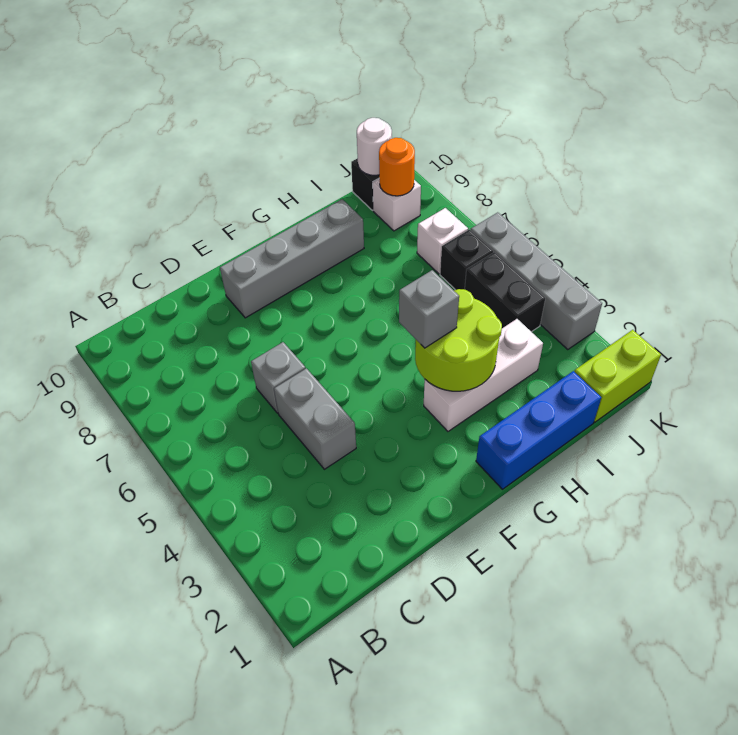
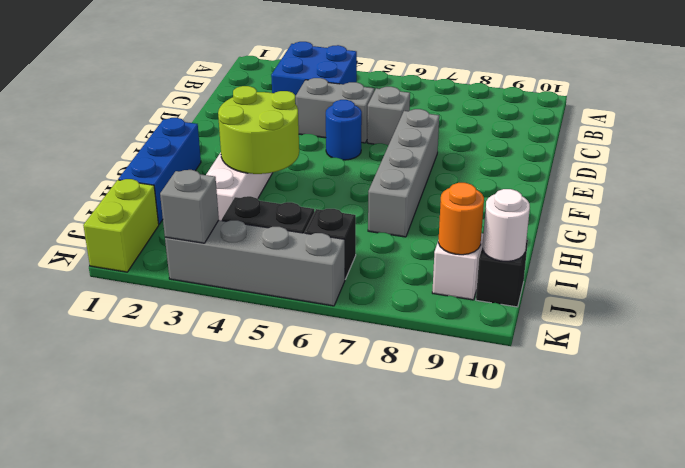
none -> blue 2x2 brick [271,42,357,104]
none -> blue 1x1 round brick [326,100,362,160]
grey 1x4 brick [220,199,364,318] -> grey 1x4 brick moved to [368,109,439,237]
grey 1x1 brick [399,270,459,348] -> grey 1x1 brick moved to [160,170,219,243]
white 1x1 brick [417,208,468,274] -> none

